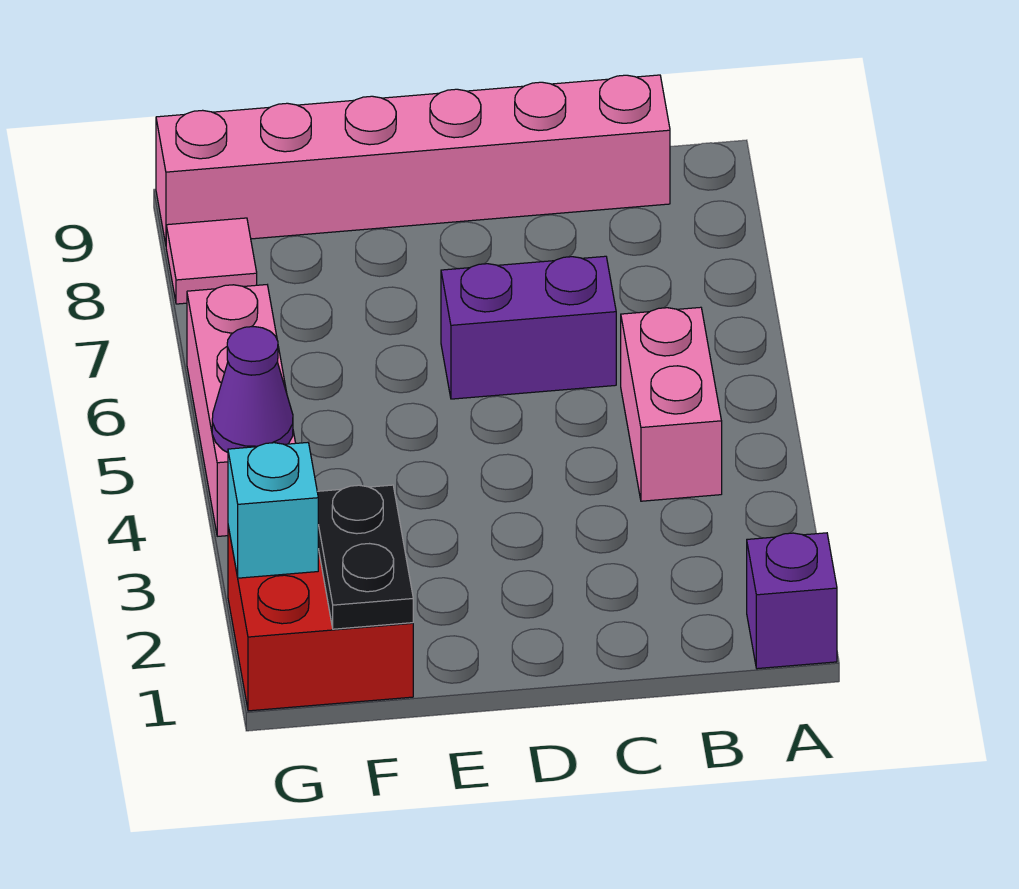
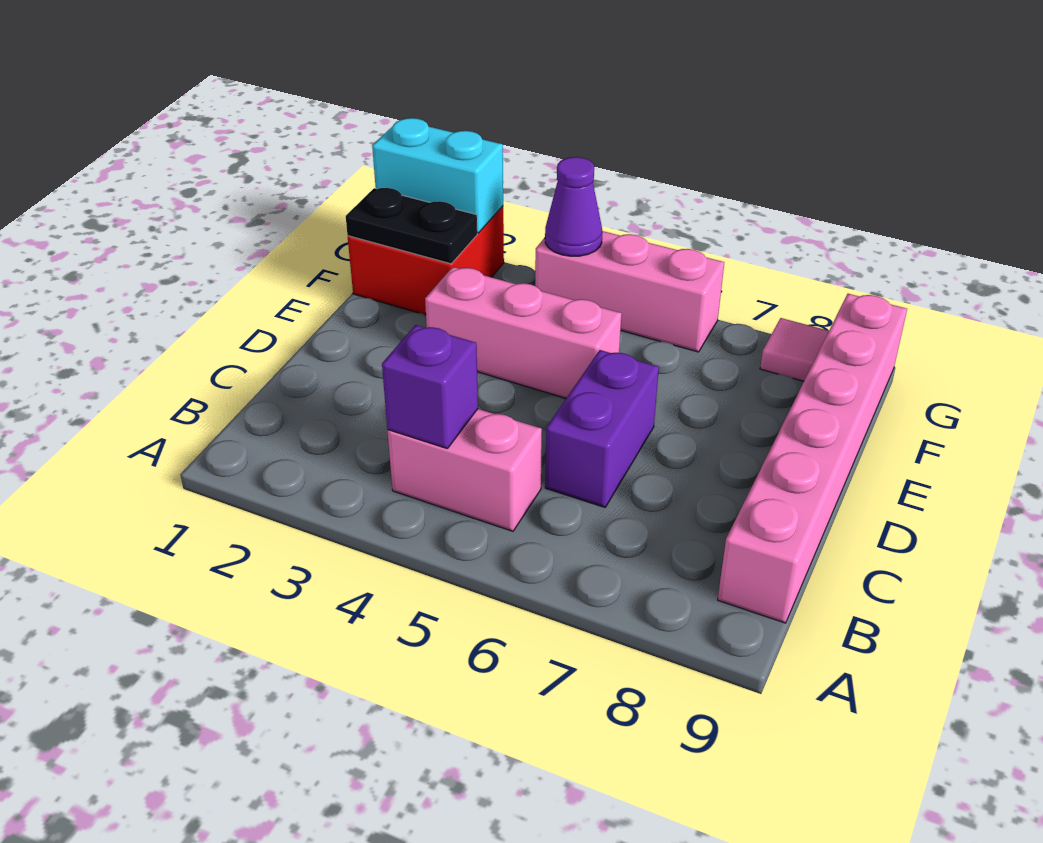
purple 1x1 brick [747,533,837,669] -> purple 1x1 brick moved to [382,325,478,449]
none -> pink 1x3 brick [425,267,622,398]
cyan 1x1 brick [228,443,318,578] -> cyan 1x2 brick [372,118,503,233]

